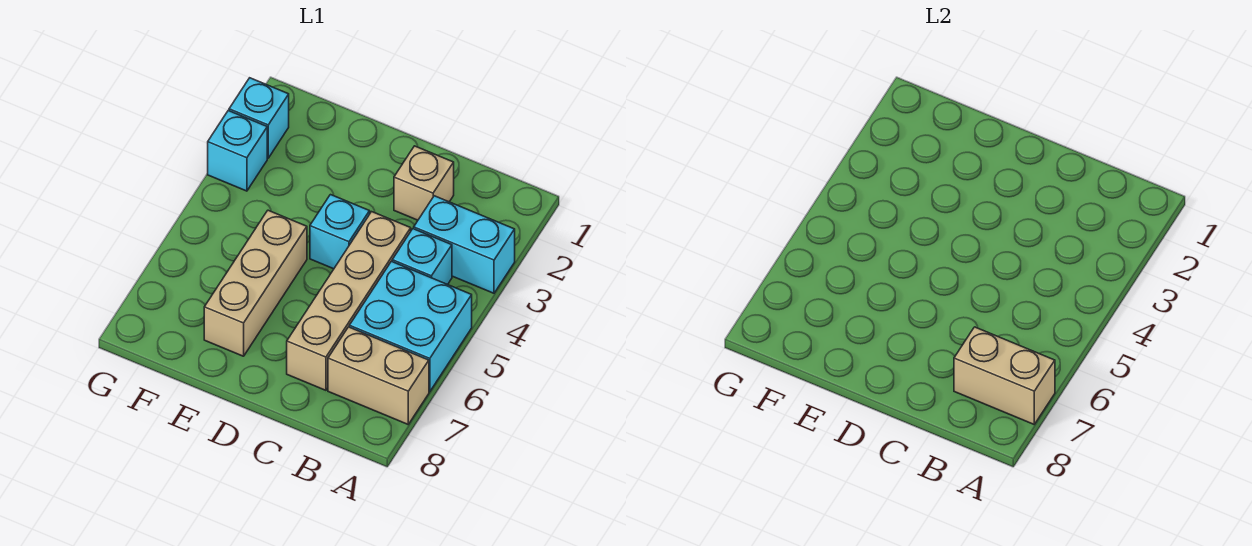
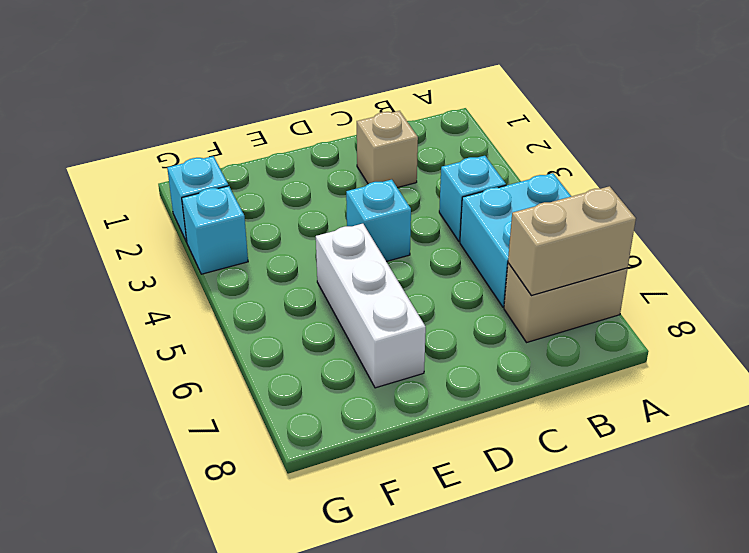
cyan 1x2 brick [414,196,515,293] -> none
tan 1x4 brick [287,212,411,390] -> none
tan 1x3 brick [204,210,307,356] -> white 1x3 brick [316,224,426,388]

